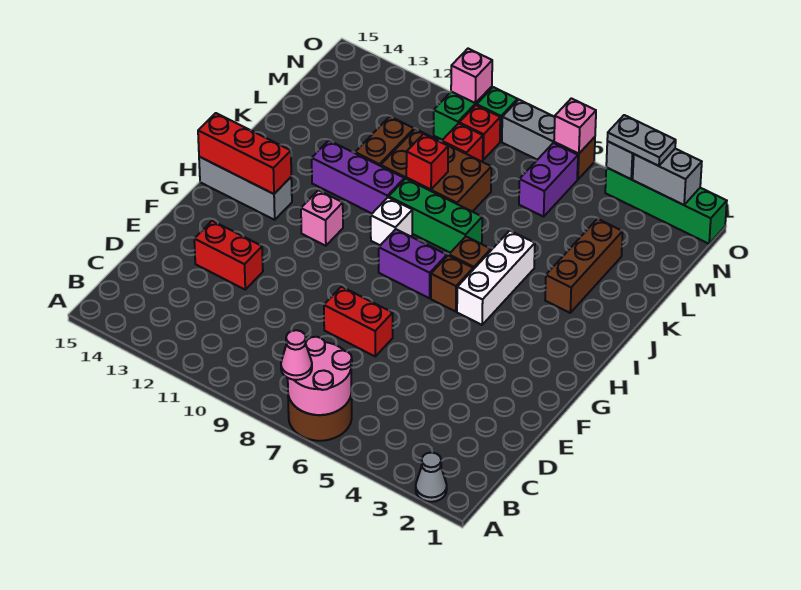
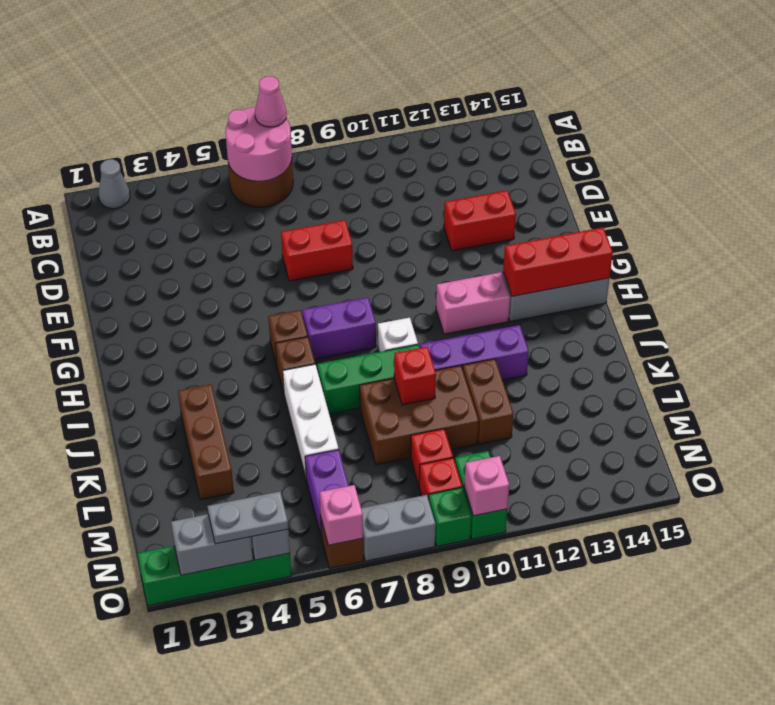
white 1x3 brick [457,231,535,325] -> white 1x3 brick moved to [283,364,339,477]
pink 1x1 brick [301,190,343,246] -> pink 1x2 brick [436,272,510,334]

